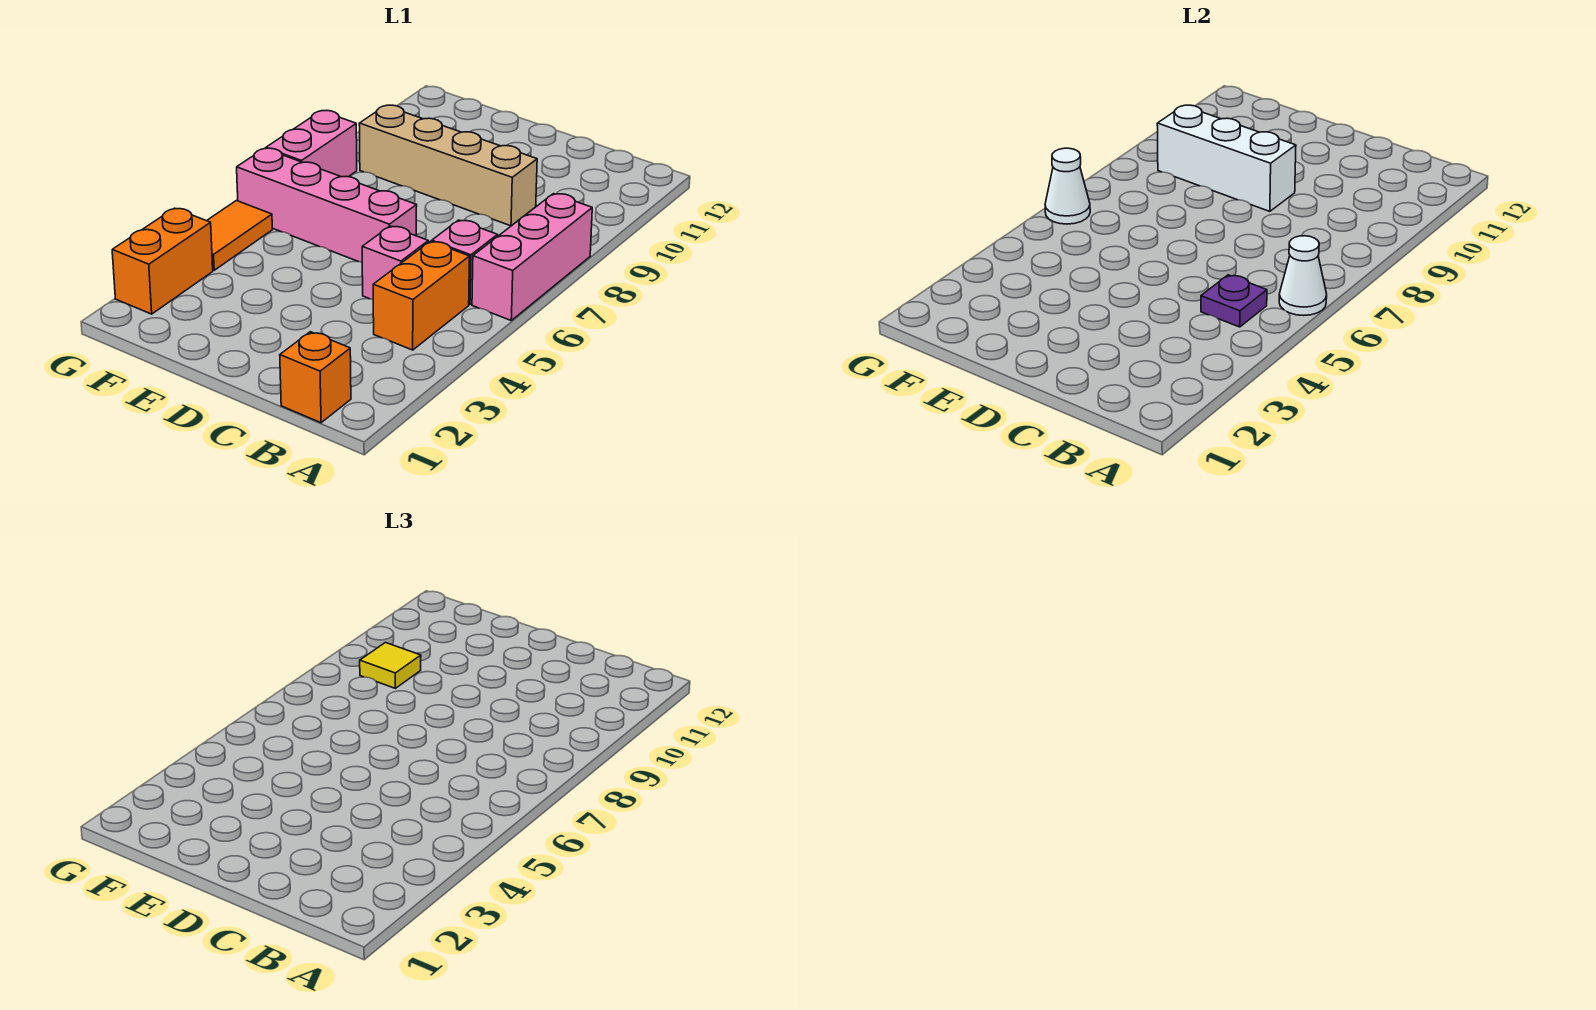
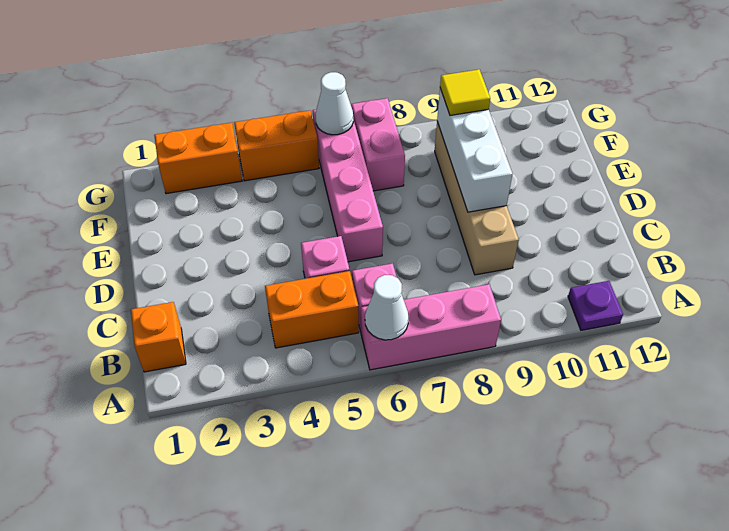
purple 1x1 plate [1201,275,1267,327] -> purple 1x1 plate moved to [568,281,623,330]
orange 1x2 tile [207,201,272,270] -> orange 1x2 brick [234,110,319,181]
pink 1x2 brick [266,110,357,177] -> pink 1x2 brick turned to [351,98,405,191]

